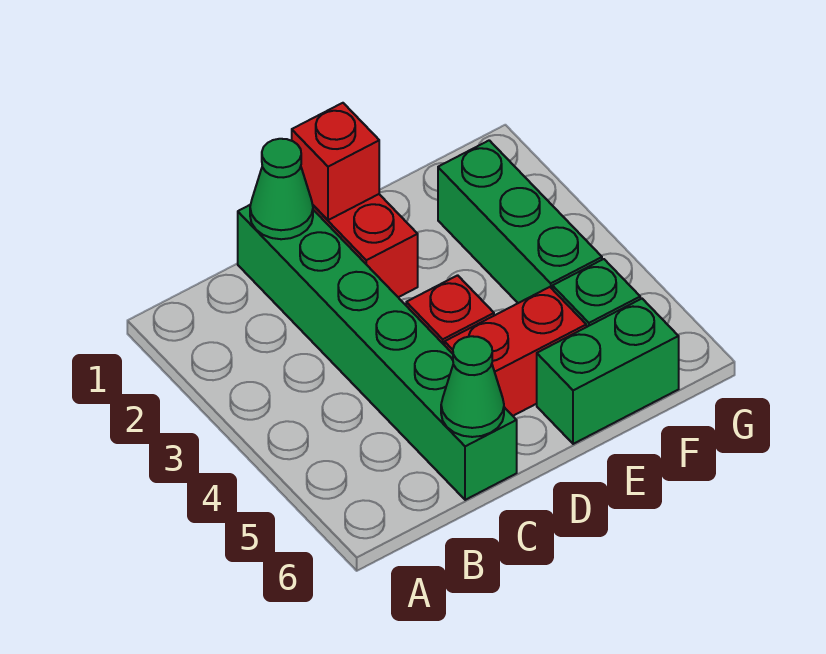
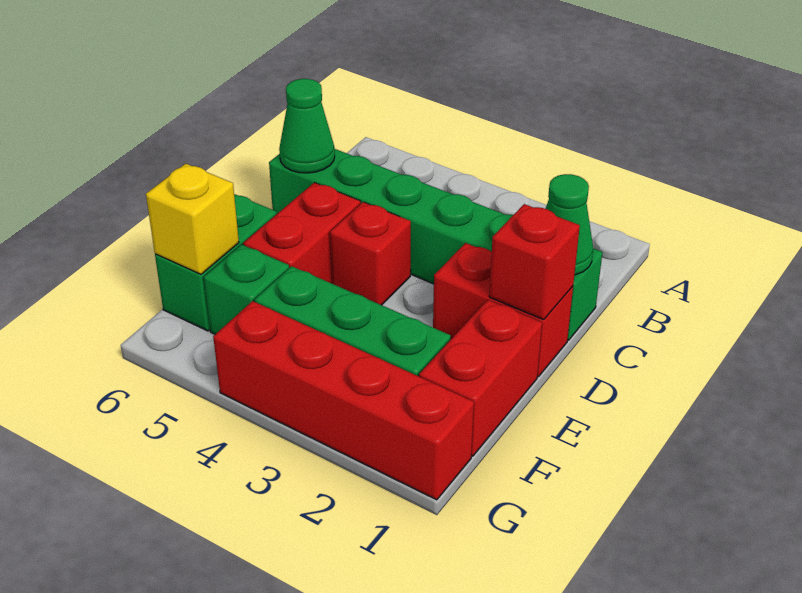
none -> red 1x2 brick [419,300,542,456]
none -> yellow 1x1 brick [146,164,239,274]
none -> red 1x4 brick [213,301,474,500]

